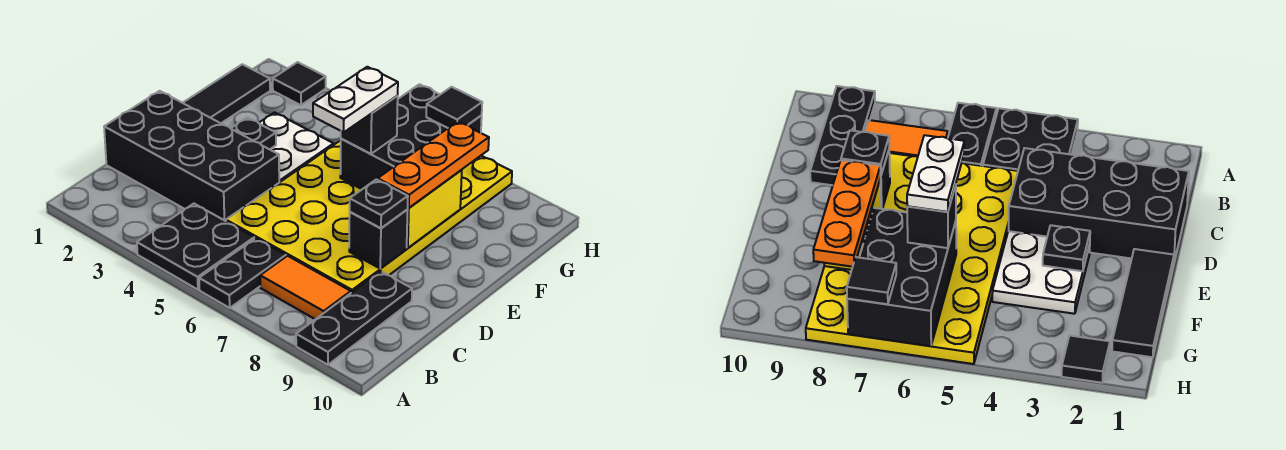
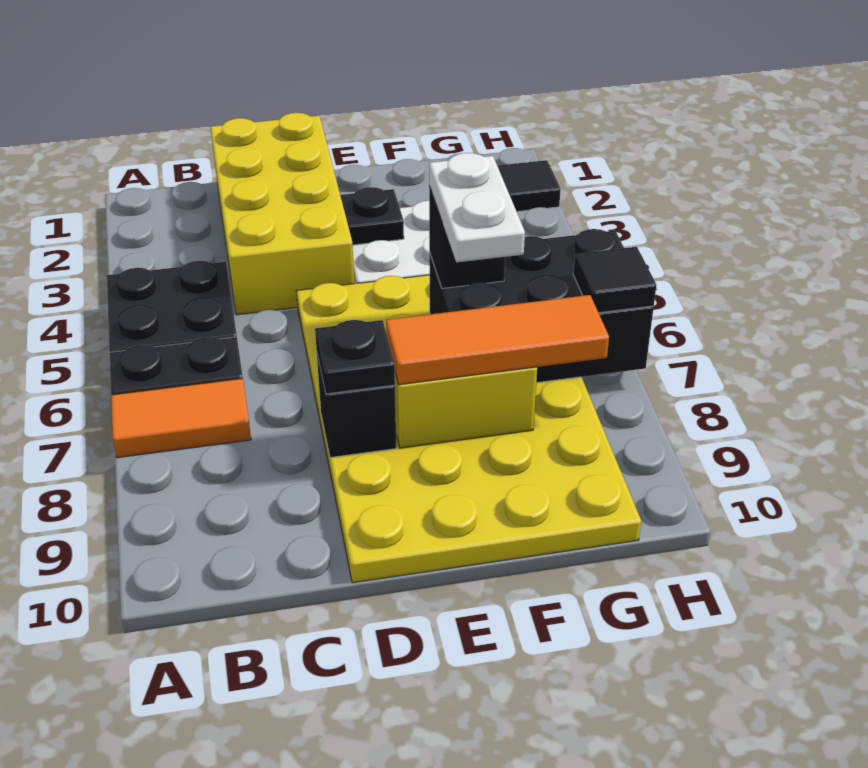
black 1x3 plate [296,271,412,365] -> none
orange 1x2 tile [260,256,351,319] -> orange 1x2 tile turned to [111,378,251,458]
black 2x4 brick [104,91,279,221] -> yellow 2x4 brick [211,113,354,315]
yellow 4x6 plate [226,140,512,293] -> yellow 4x6 plate turned to [296,275,641,583]
black 1x3 tile [183,64,270,123] -> none
white 1x2 plate [313,67,398,132] -> white 1x2 plate turned to [429,153,525,262]
orange 1x3 plate [378,121,489,208] -> orange 1x3 tile [386,295,609,385]

